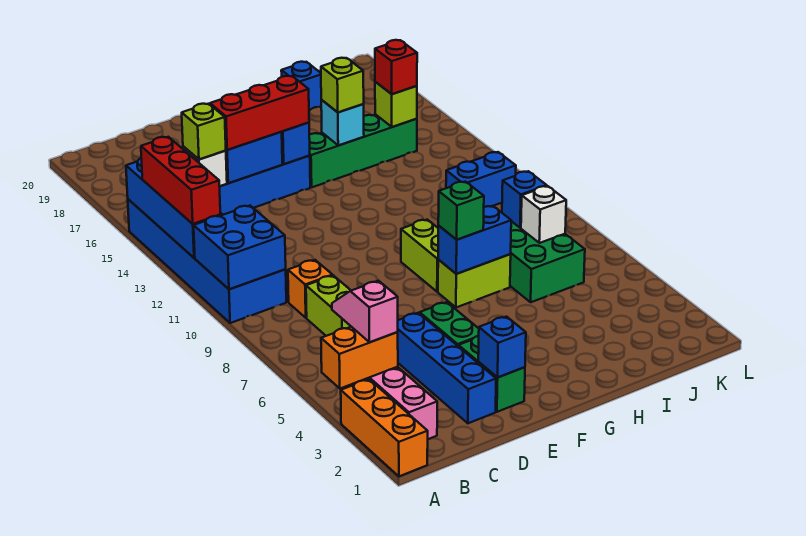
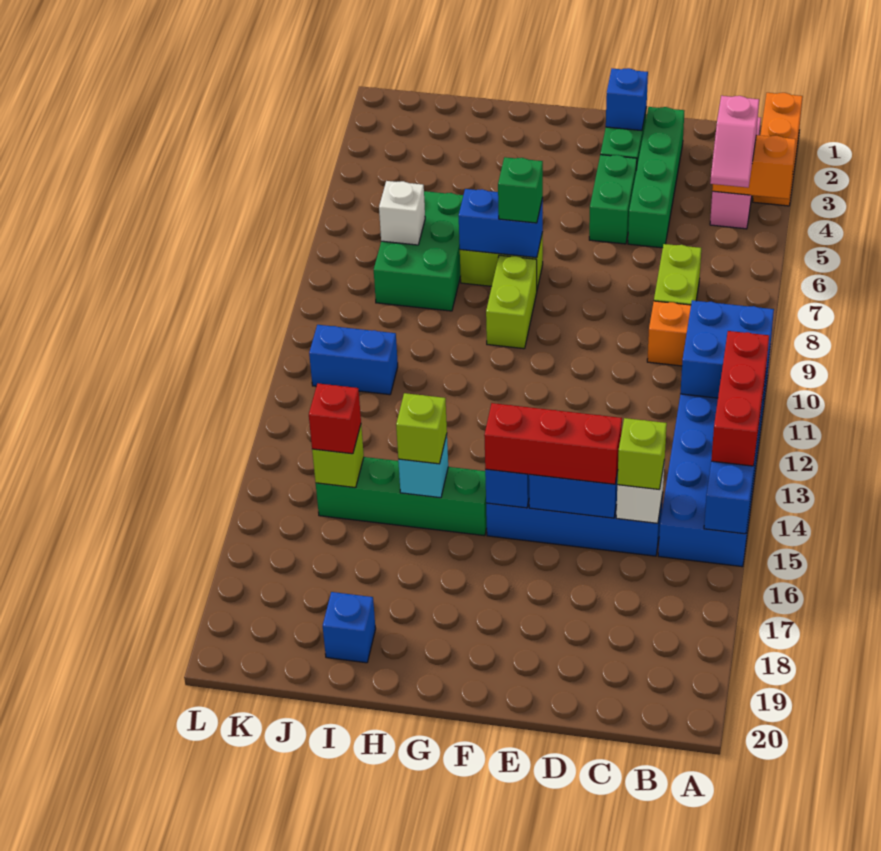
blue 1x4 brick [398,313,496,423] -> green 1x4 brick [628,107,684,248]
blue 1x1 brick [502,171,547,228] -> none

